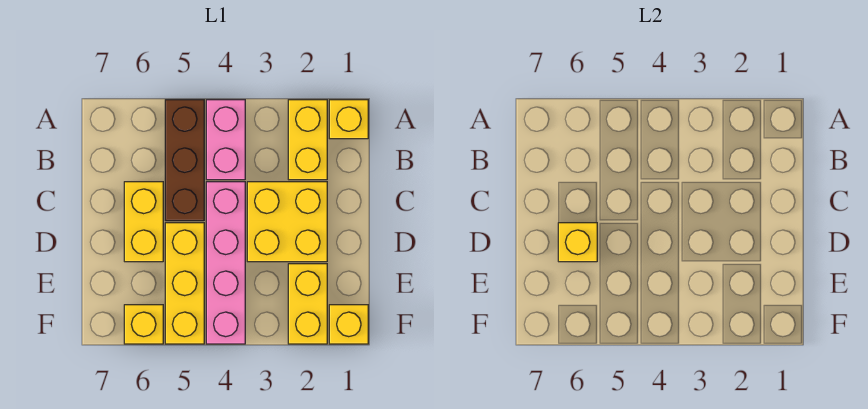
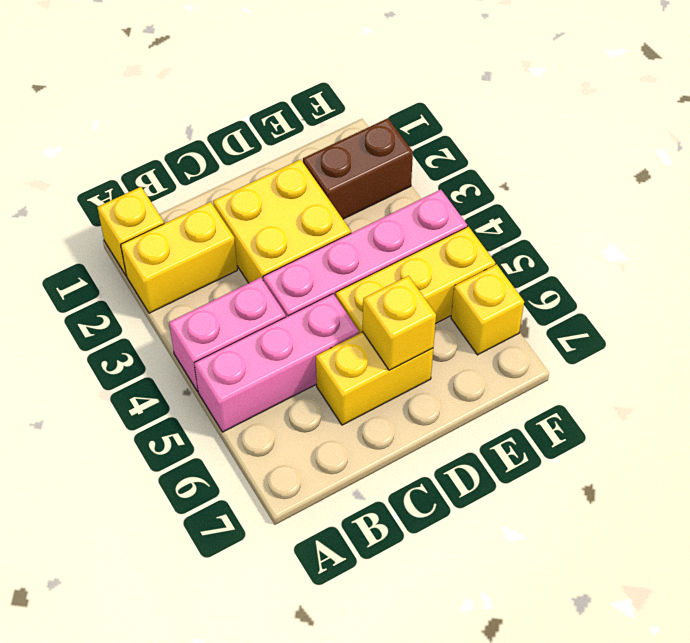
brown 1x3 brick [165,100,204,221] -> pink 1x3 brick [194,294,359,432]
yellow 1x2 brick [288,264,327,344] -> brown 1x2 brick [303,118,413,219]
yellow 1x1 brick [329,305,368,344] -> none

